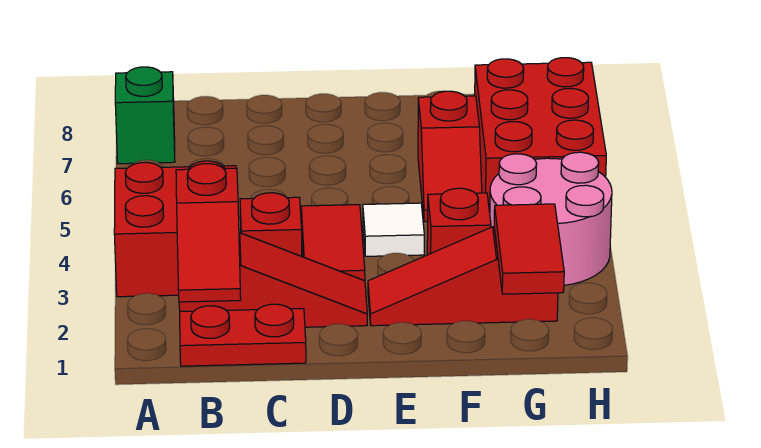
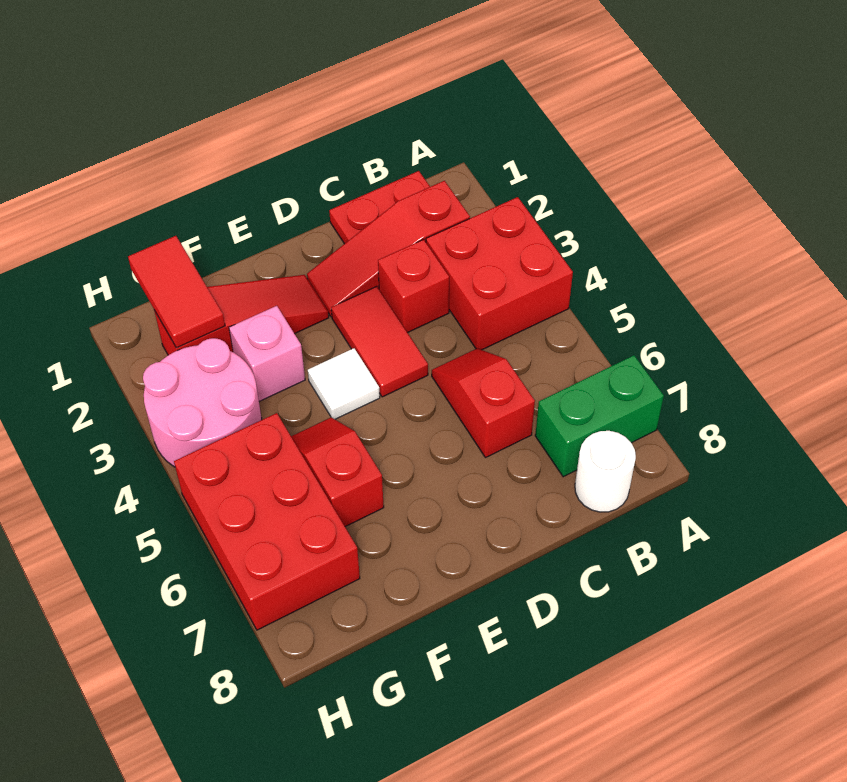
green 1x1 brick [115,67,175,164] -> green 1x2 brick [535,355,664,477]
red 1x2 slope [176,164,241,302] -> red 1x2 slope moved to [432,348,535,458]
none -> white 1x1 round brick [575,431,636,512]
red 1x1 brick [427,188,491,255] -> pink 1x1 brick [229,306,305,401]

